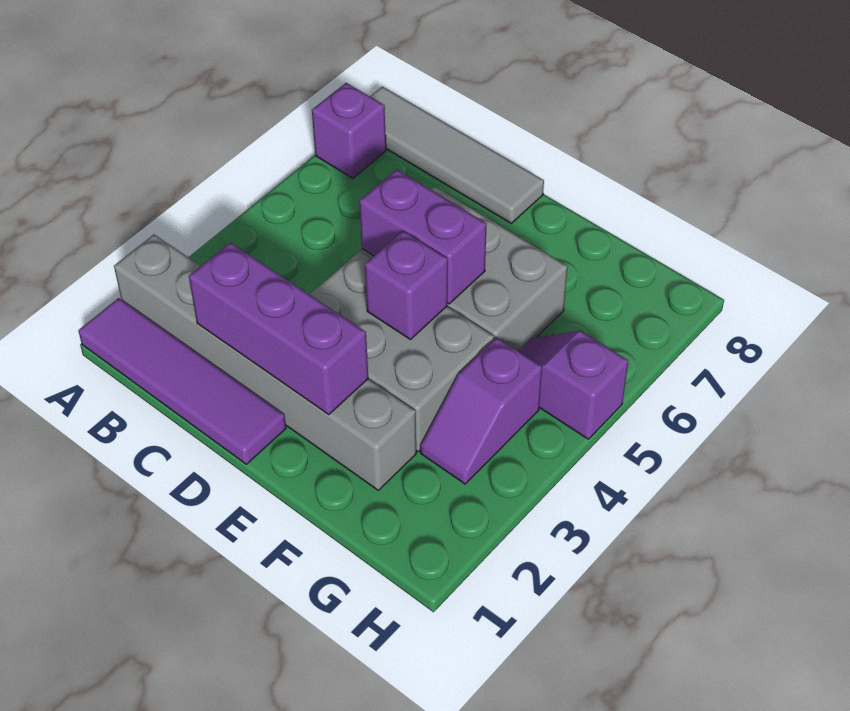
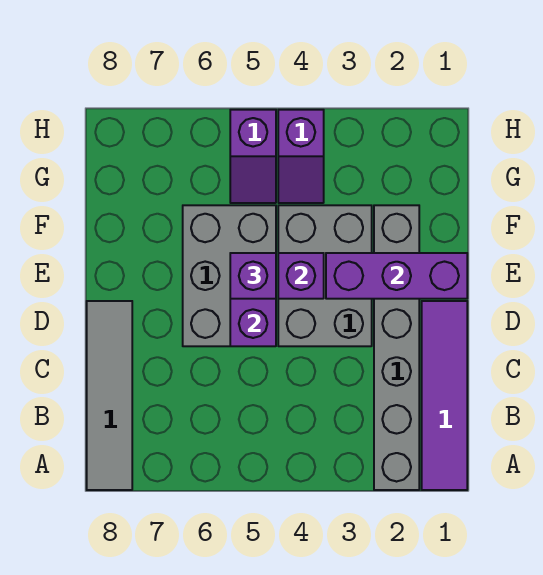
purple 1x1 brick [312,83,386,178] -> purple 1x1 brick moved to [230,253,276,299]
purple 1x3 brick [189,242,368,415] -> purple 1x3 brick turned to [326,253,467,299]
purple 1x2 slope [420,338,542,484] -> purple 1x2 slope turned to [278,110,324,203]

